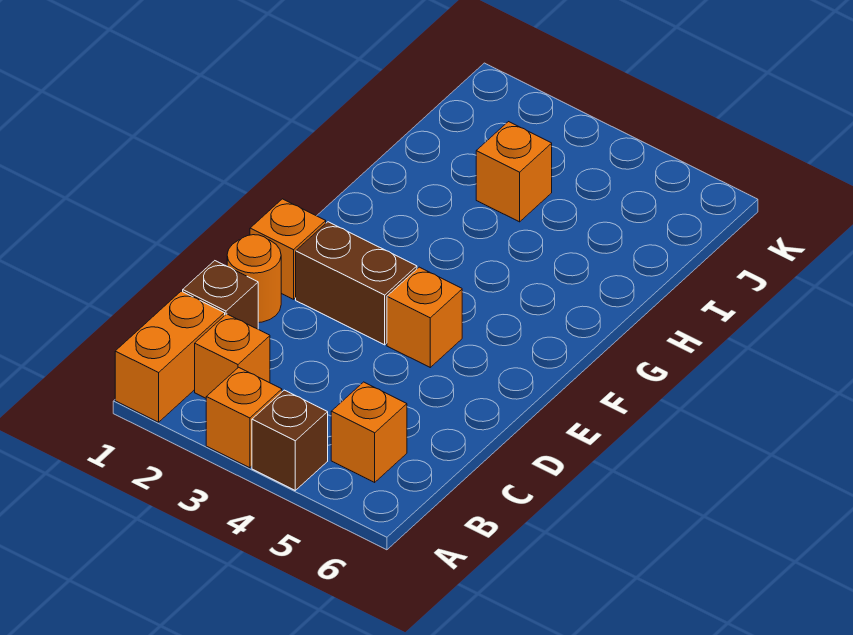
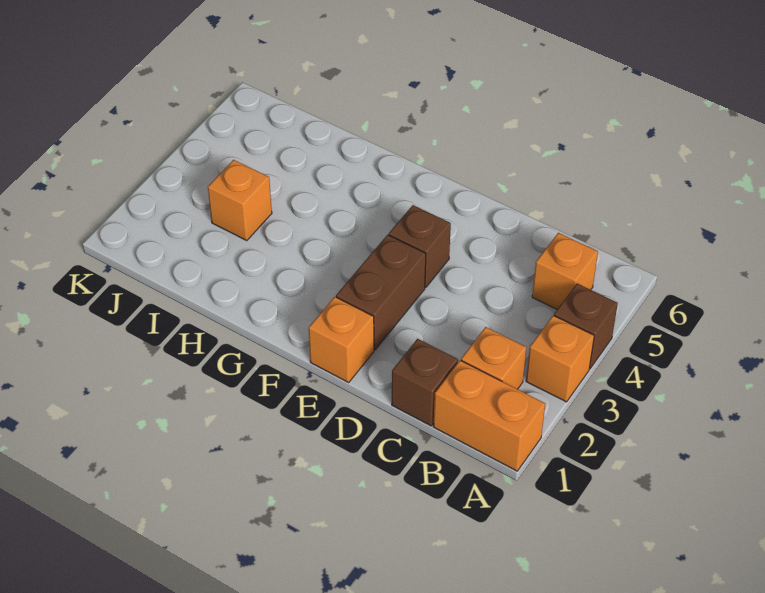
orange 1x1 round brick [227,235,281,323] -> none
orange 1x1 brick [387,267,462,367] -> brown 1x1 brick [389,205,451,287]

